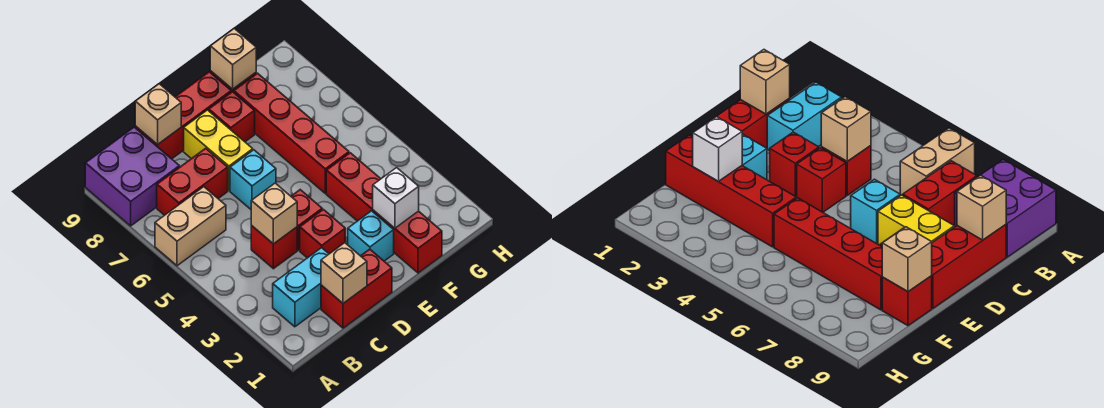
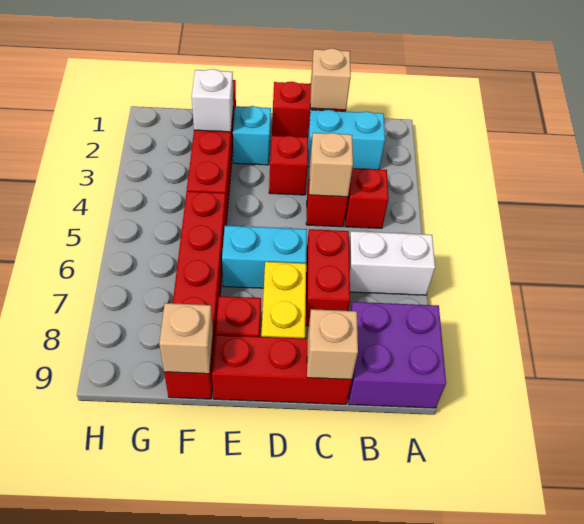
tan 1x2 brick [155,187,226,266] -> white 1x2 brick [349,231,435,295]
red 1x2 brick [157,148,228,215] -> red 1x2 brick turned to [305,229,350,326]
red 1x1 brick [291,190,322,250] -> red 1x1 brick moved to [345,168,389,228]
cyan 1x1 brick [230,150,276,209] -> cyan 1x2 brick [222,226,307,288]

